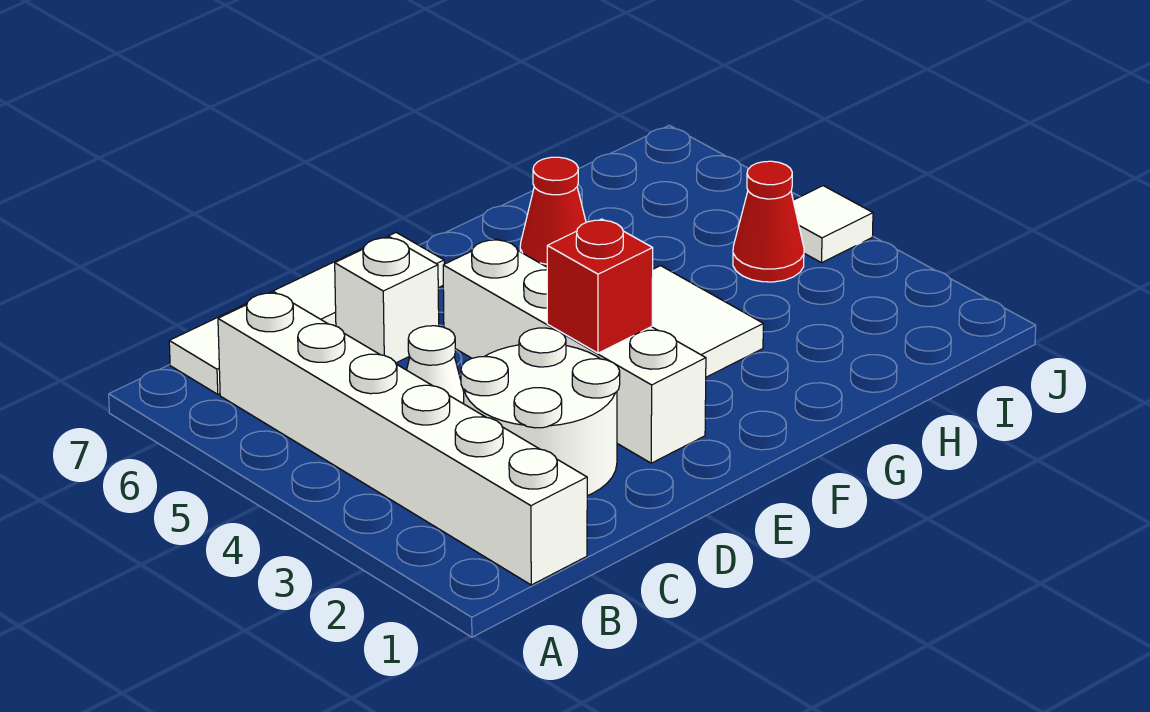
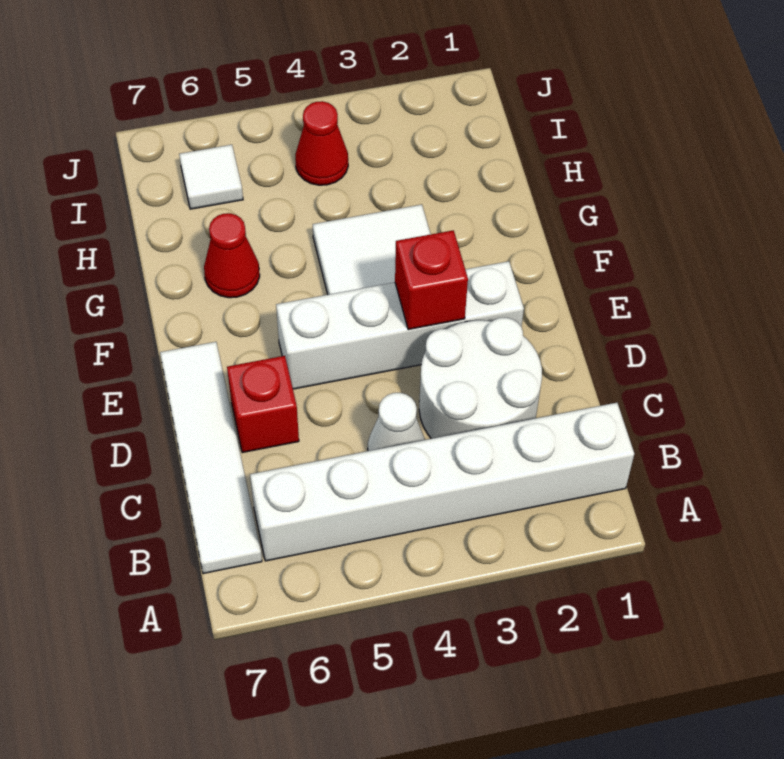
white 1x1 brick [335,237,439,363] -> red 1x1 brick [227,356,299,453]
white 1x1 tile [793,186,873,263] -> white 1x1 tile moved to [179,145,243,209]

